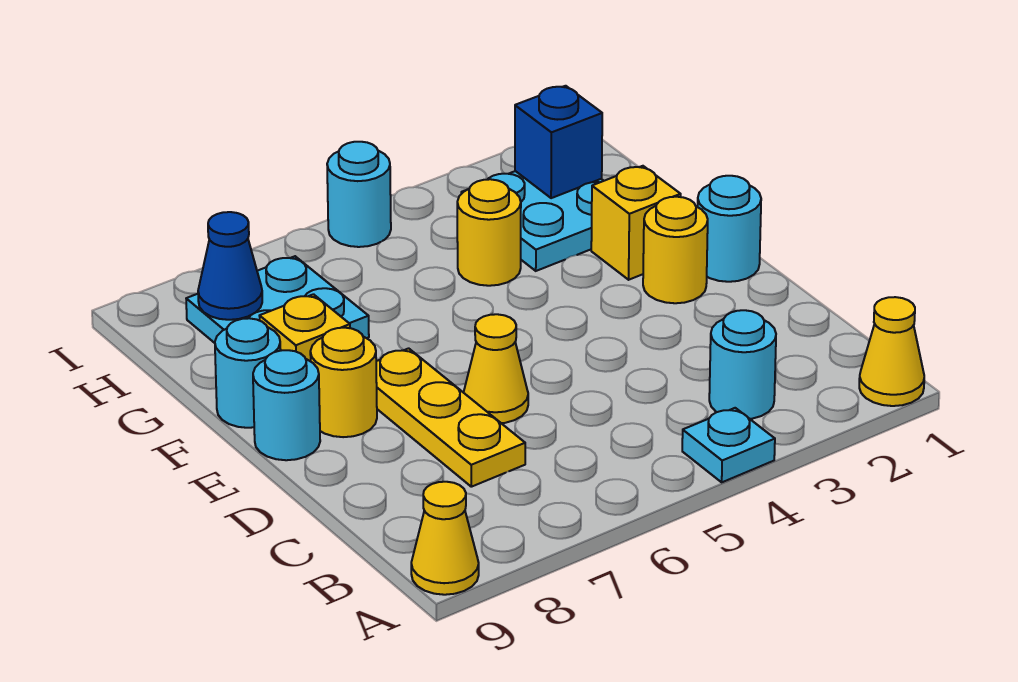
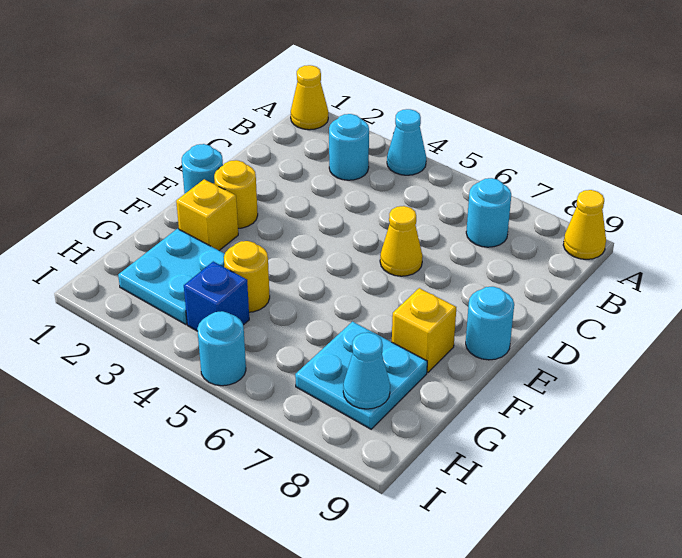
cyan 1x1 plate [682,408,775,482] -> cyan 1x1 cone [387,109,426,175]
yellow 1x3 plate [376,348,525,487] -> none
yellow 1x1 round brick [310,328,377,437] -> none
cyan 1x1 round brick [215,318,281,428] -> cyan 1x1 round brick moved to [466,178,511,247]
blue 1x1 brick [515,86,602,198] -> blue 1x1 brick moved to [184,262,249,331]
blue 1x1 cone [198,212,262,320] -> cyan 1x1 cone [343,333,390,409]

